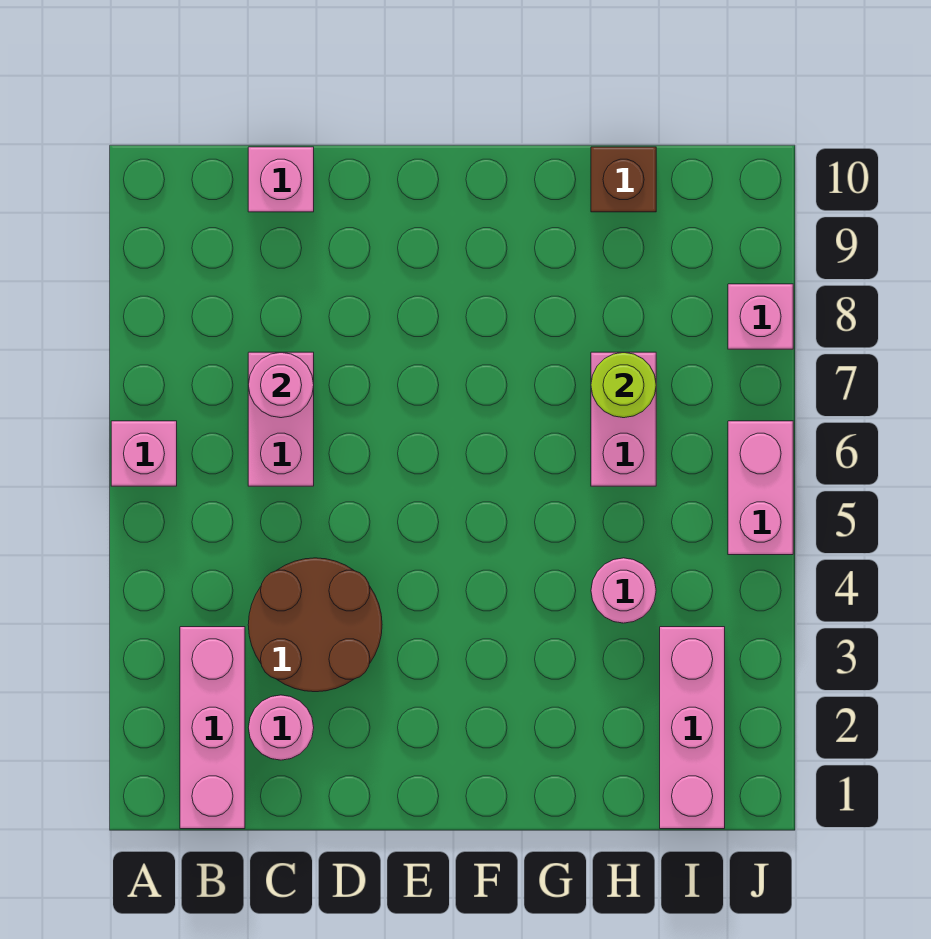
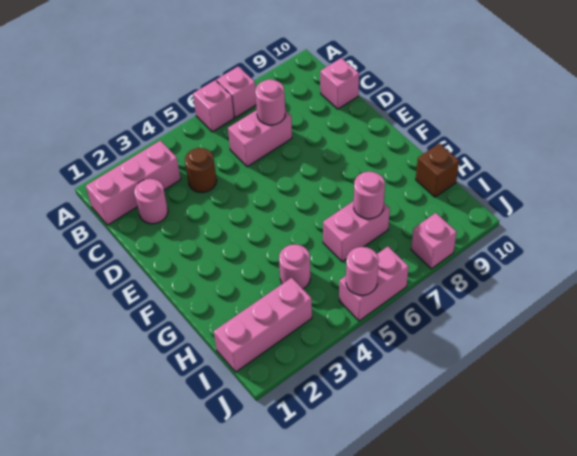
none -> pink 1x1 brick [217,66,256,118]
brown 2x2 round brick [248,558,382,692] -> brown 1x1 round brick [185,148,217,193]
lime 1x1 round brick [591,352,656,418] -> pink 1x1 round brick [354,172,385,219]
none -> pink 1x1 round brick [346,247,379,295]

